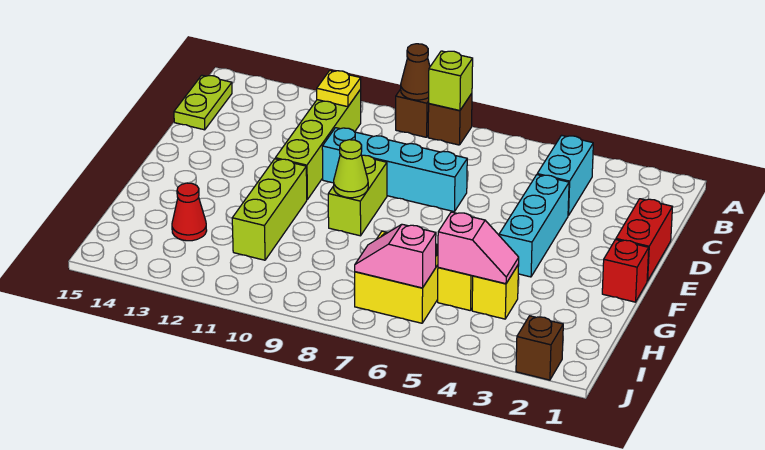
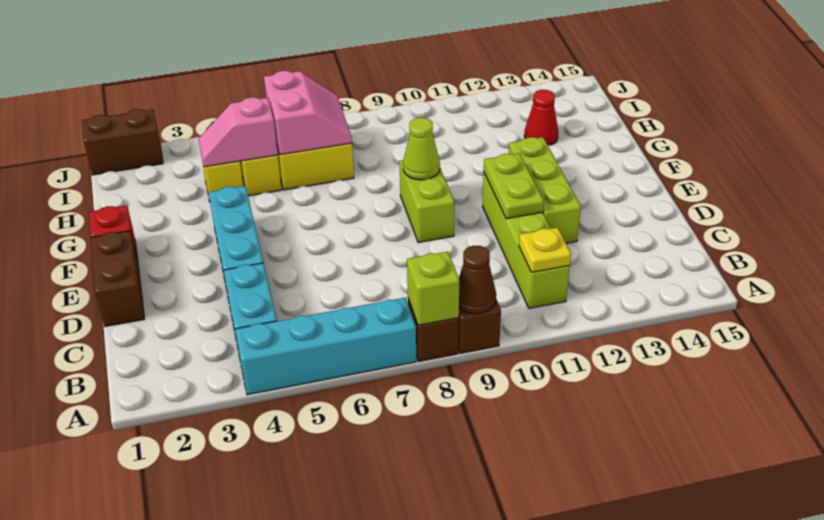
lime 1x2 plate [174,75,232,130] -> lime 1x2 plate moved to [484,153,544,219]
red 1x2 brick [616,199,672,281] -> brown 1x2 brick [91,231,144,326]
cyan 1x4 brick [322,128,467,212] -> cyan 1x4 brick moved to [235,298,416,395]
lime 1x3 brick [232,159,307,260] -> lime 1x3 brick moved to [509,137,581,243]
pink 1x2 slope [355,224,436,288] -> pink 2x2 slope [264,71,352,155]
brown 1x1 brick [516,316,563,380] -> brown 1x2 brick [82,109,163,175]

